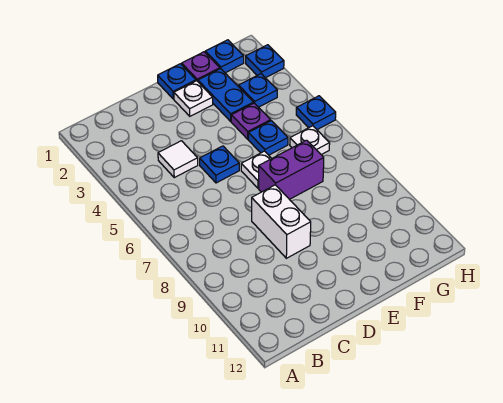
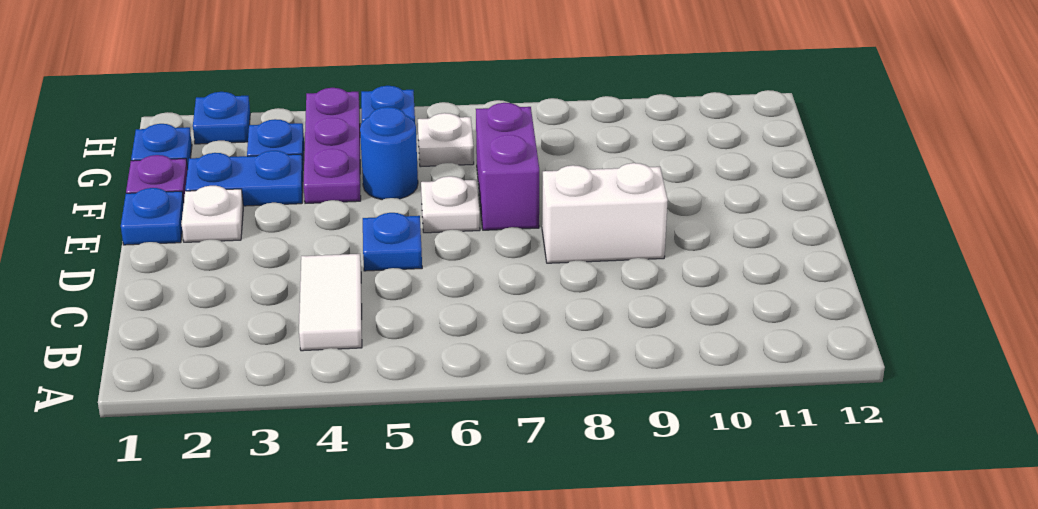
white 1x1 tile [158,141,198,178] -> white 1x2 tile [299,254,362,351]
purple 1x1 plate [231,103,271,139] -> purple 1x3 plate [304,88,361,203]
blue 1x1 plate [248,121,288,155] -> blue 1x1 round brick [360,107,418,200]

